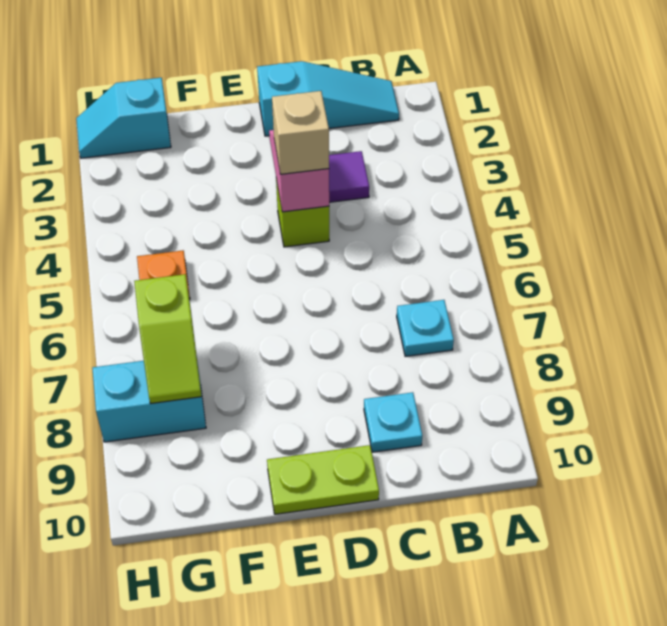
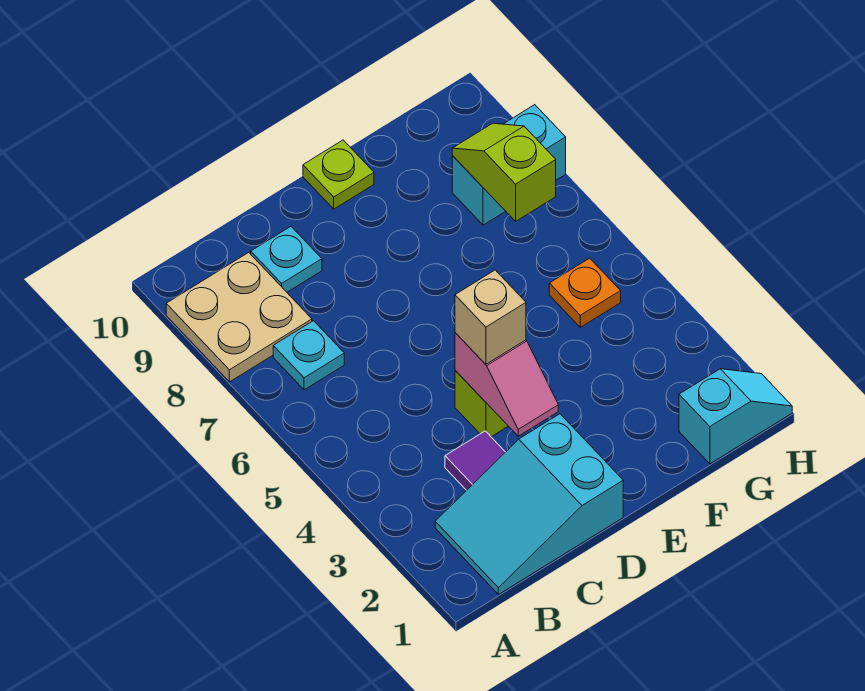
none -> tan 2x2 plate [166,252,312,382]
cyan 1x3 slope [257,61,399,136] -> cyan 2x3 slope [435,414,623,594]
lime 1x2 plate [267,445,379,514] -> lime 1x1 plate [303,140,374,209]

